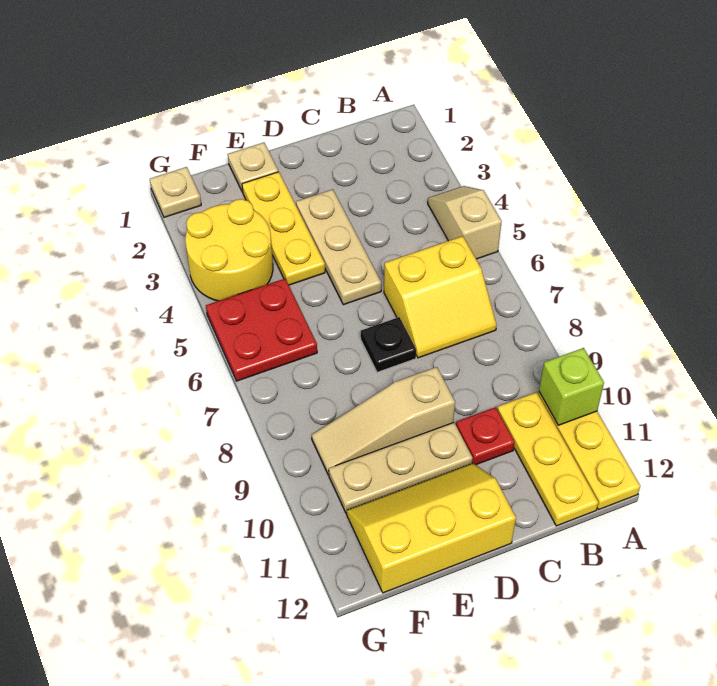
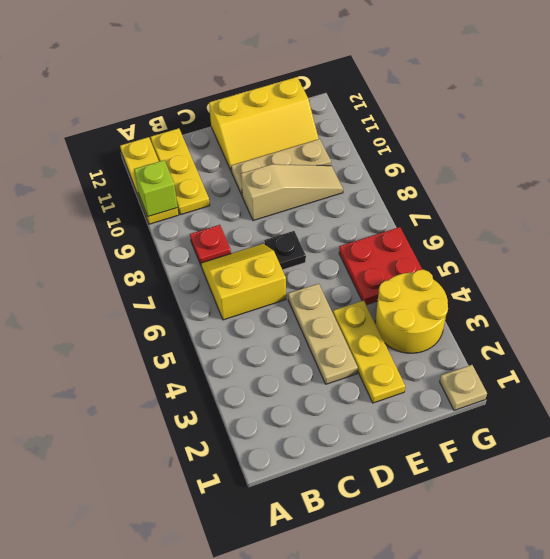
tan 1x2 slope [428,186,502,259] -> none
red 1x1 plate [456,407,515,465] -> red 1x1 plate moved to [190,225,231,265]
tan 1x1 plate [228,142,278,192] -> none

